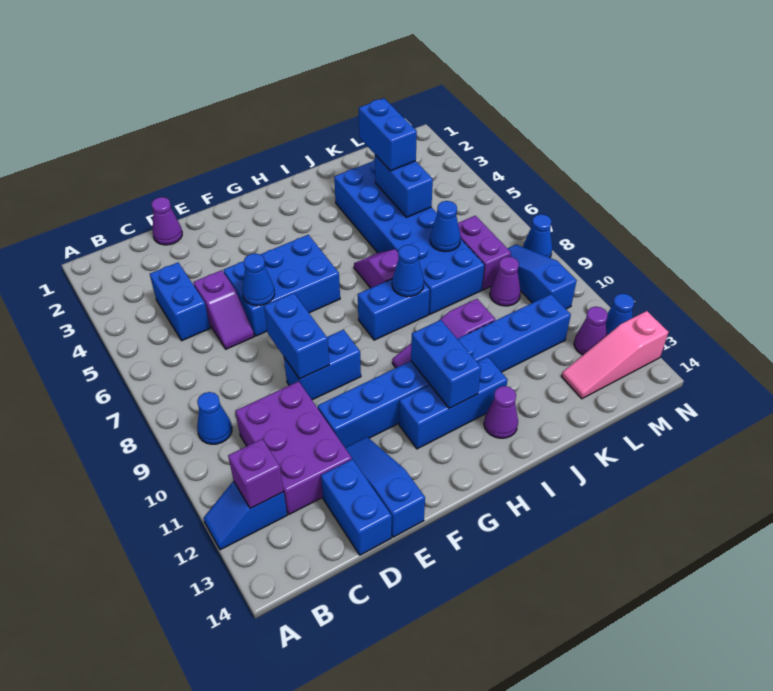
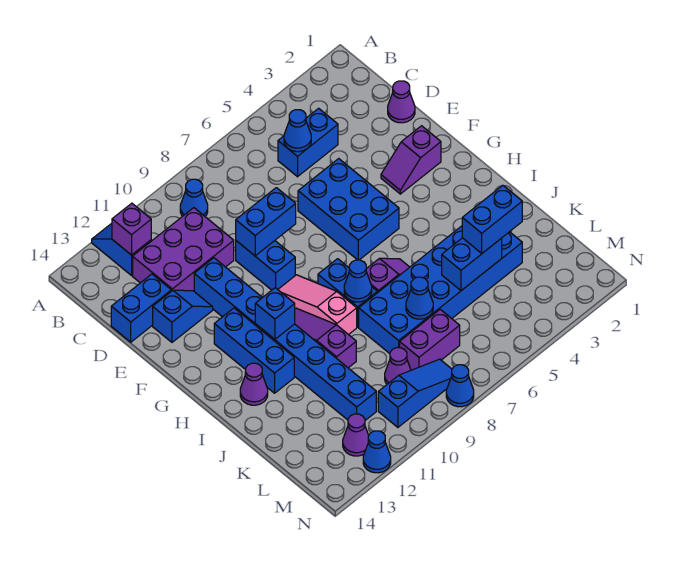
purple 1x2 slope [193,270,254,349] -> purple 1x2 slope moved to [381,126,441,194]
blue 1x1 cone [242,253,275,306] -> blue 1x1 cone moved to [284,110,311,152]
blue 1x3 slope [345,437,425,537] -> blue 1x2 slope [153,290,213,342]
blue 1x2 brick [411,320,481,408] -> blue 1x1 brick [255,288,295,339]
pink 1x3 slope [562,311,668,399] -> pink 1x3 slope moved to [278,275,357,335]

